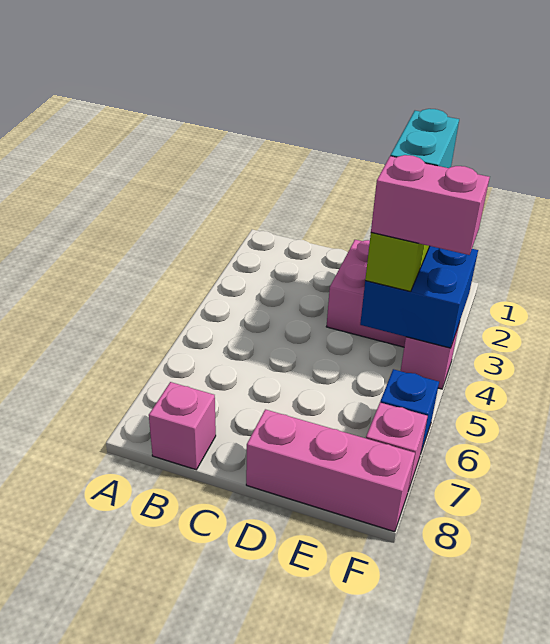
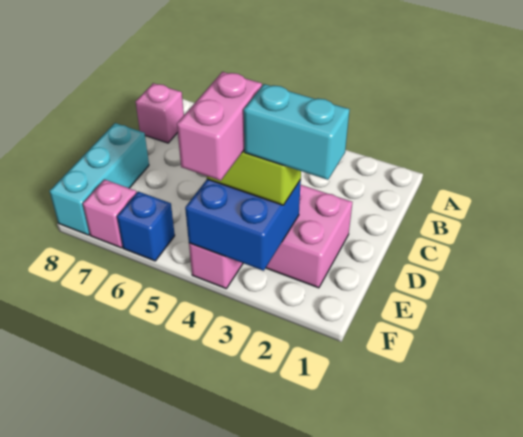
pink 1x3 brick [246,409,415,532] -> cyan 1x3 brick [50,123,149,235]

